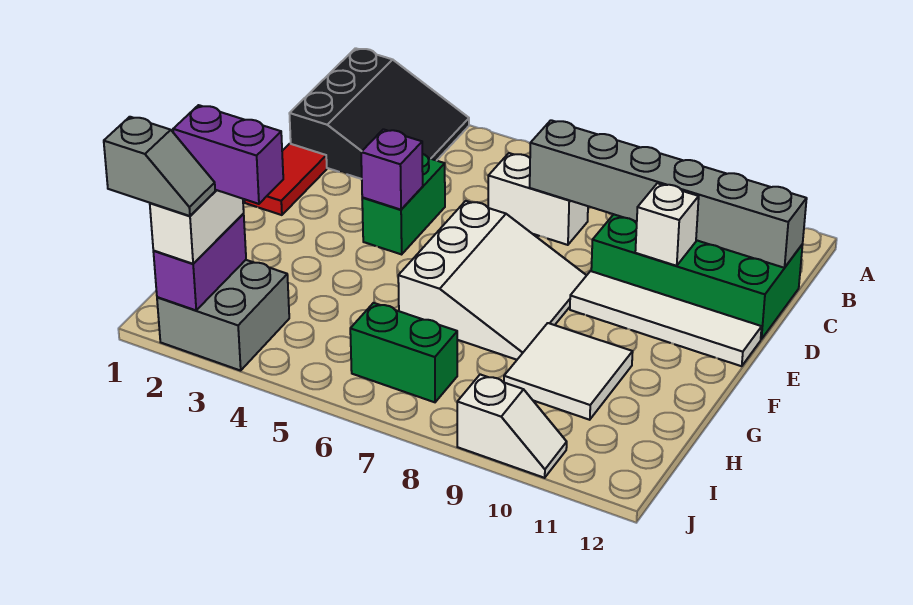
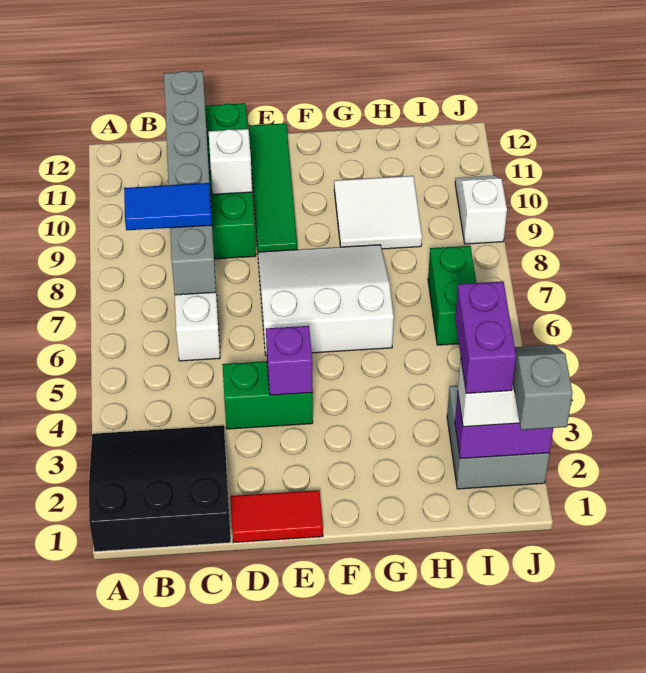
none -> blue 1x2 tile [124,183,212,230]
white 1x4 tile [570,271,762,366] -> green 1x4 tile [249,123,297,252]

